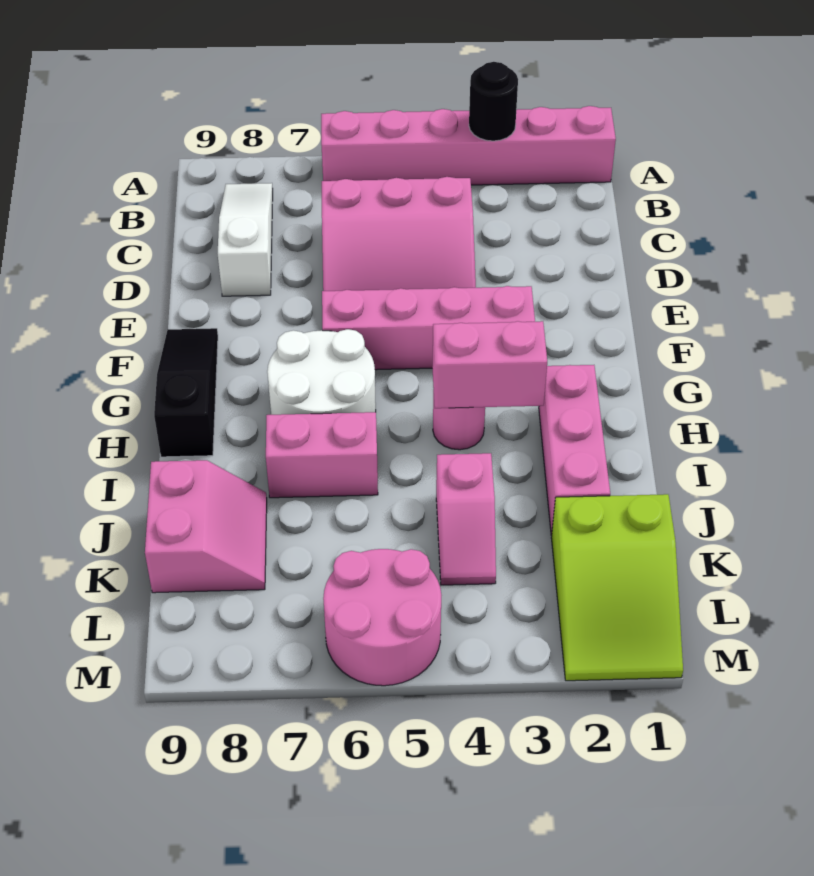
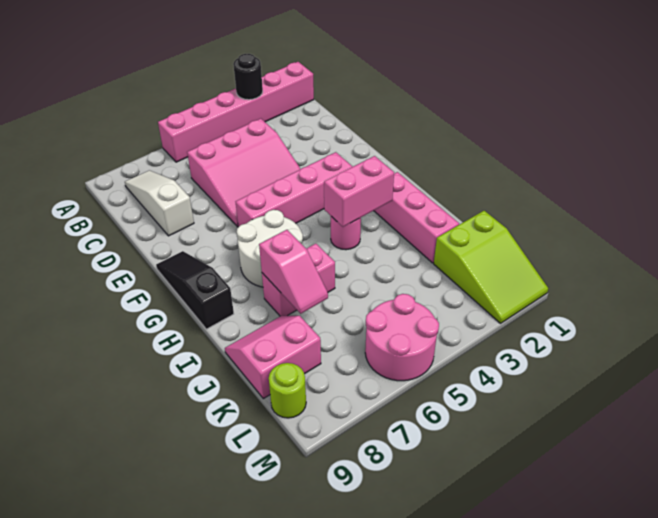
pink 1x2 slope [436,453,496,585] -> pink 1x2 slope moved to [259,230,328,314]
pink 2x2 slope [145,460,267,593] -> pink 2x2 slope turned to [225,316,321,399]
none -> lime 1x1 round brick [269,363,306,418]

